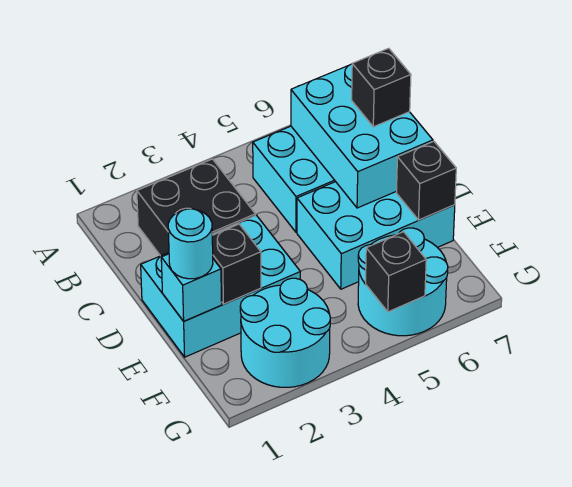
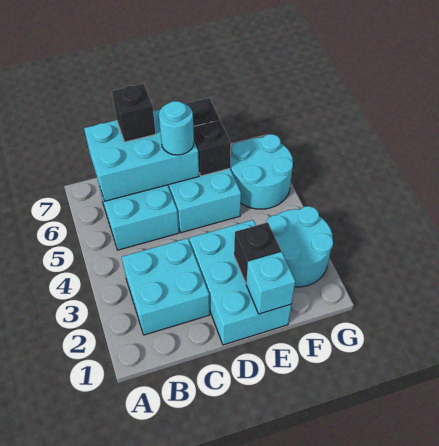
black 2x2 brick [137,159,255,256] -> cyan 2x2 brick [122,238,210,335]
cyan 1x1 round brick [168,209,213,279] -> cyan 1x1 round brick moved to [159,101,194,155]
black 1x1 brick [366,232,426,312] -> black 1x1 brick moved to [193,120,231,176]

